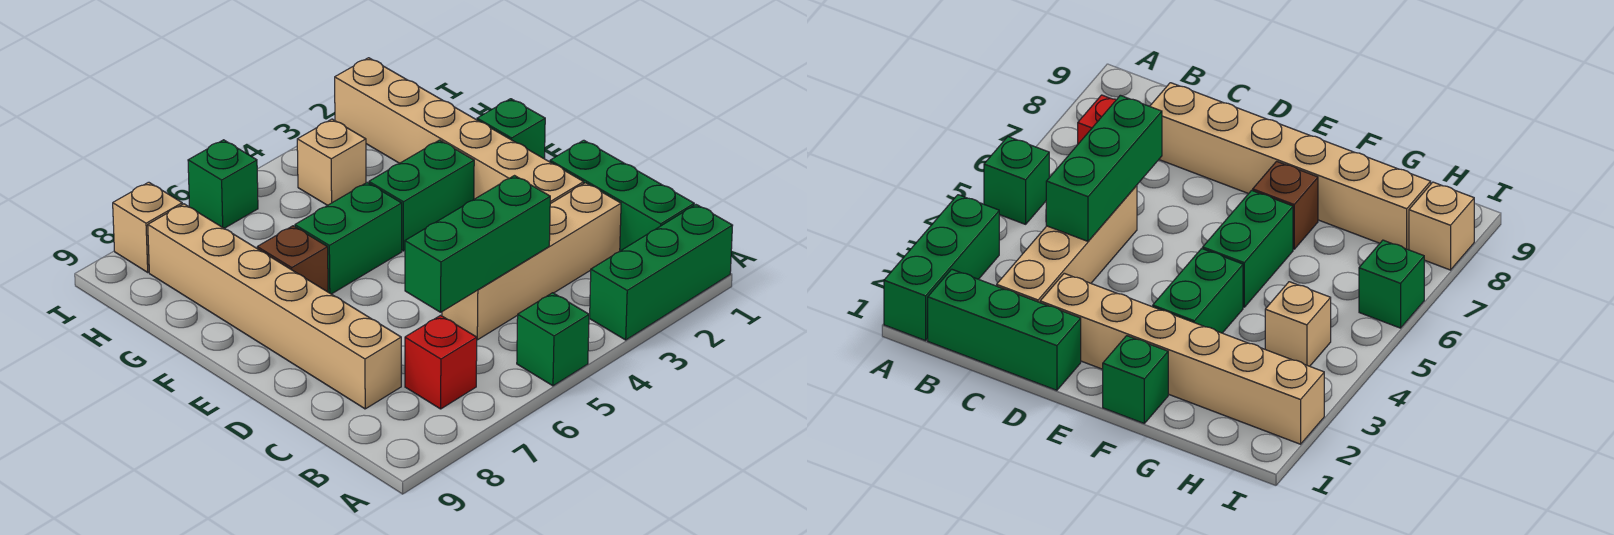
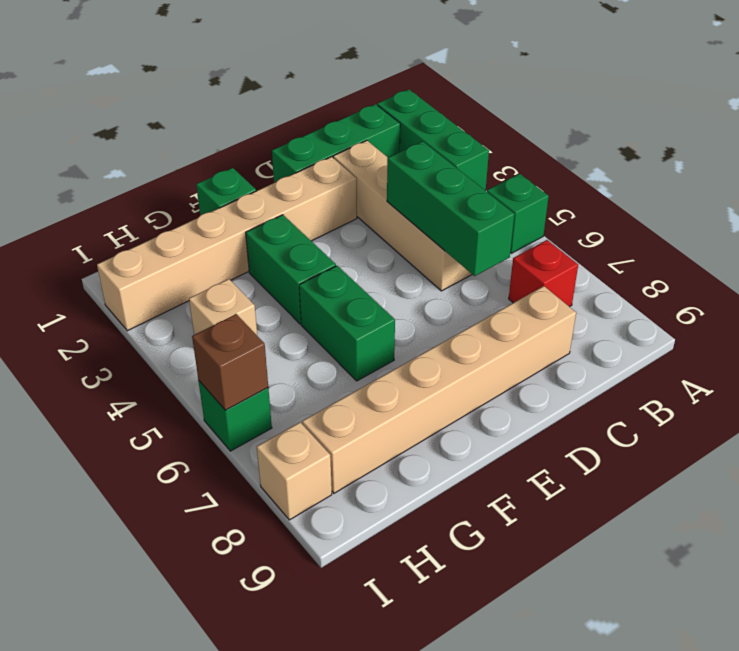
brown 1x1 brick [257,226,328,292] -> brown 1x1 brick moved to [192,314,268,410]

